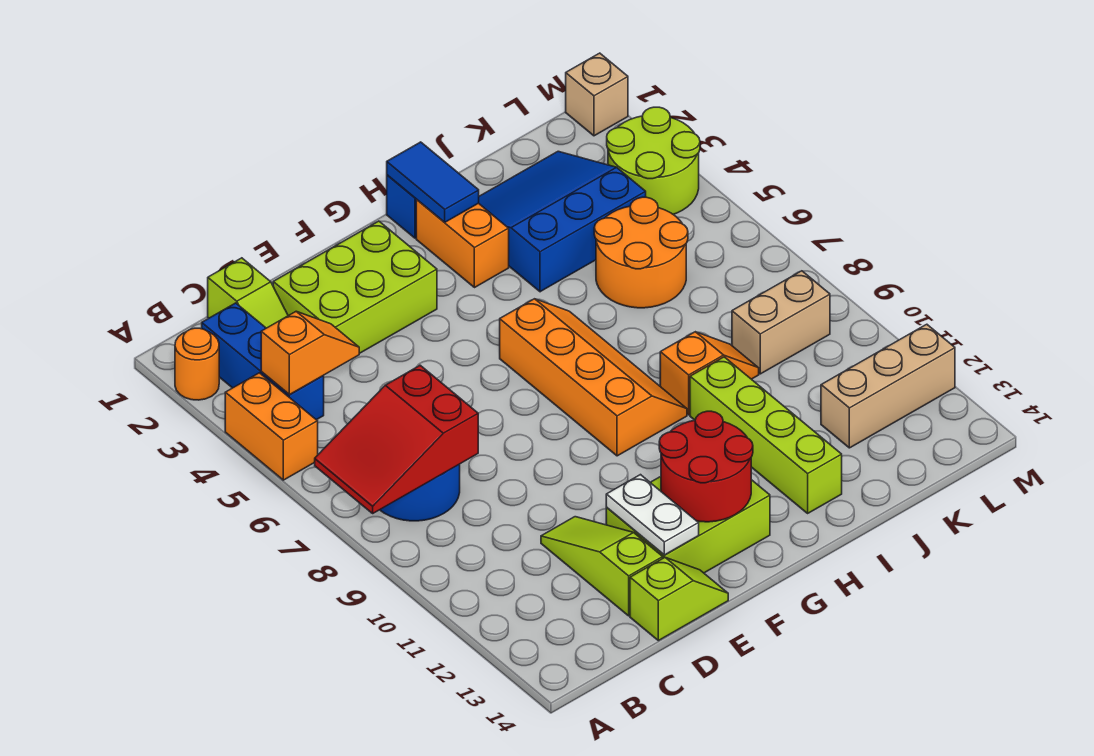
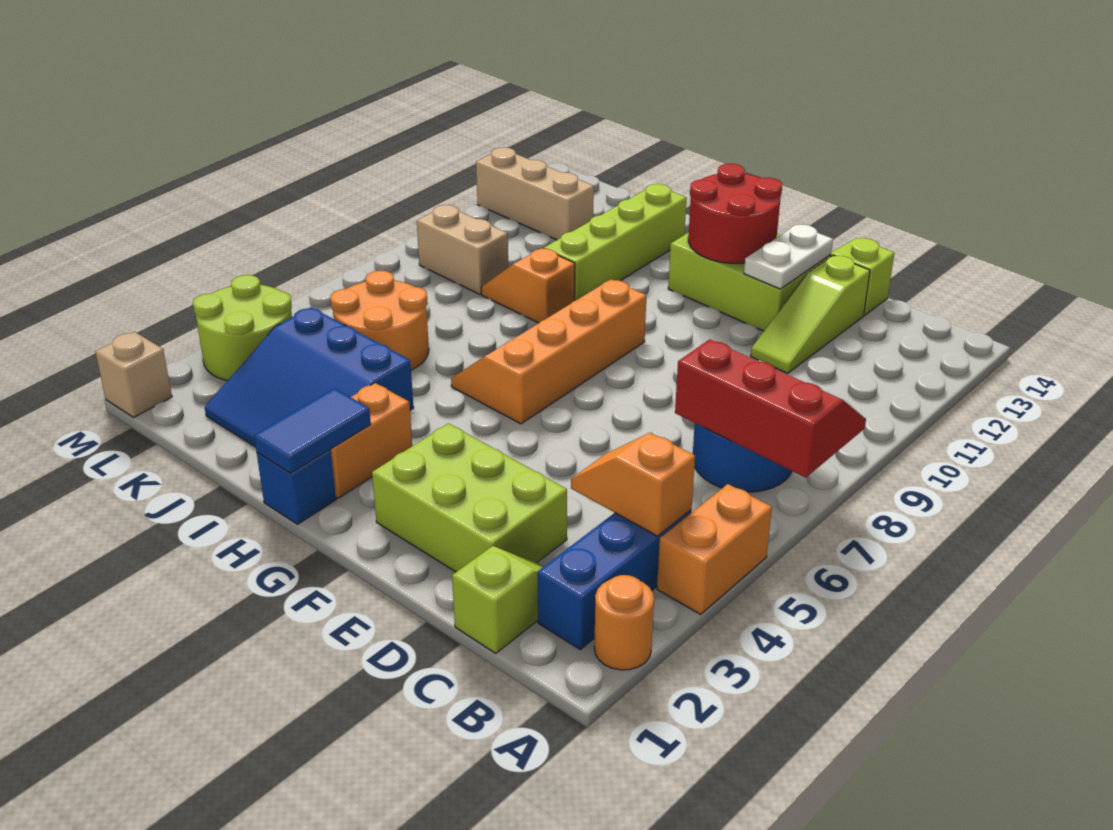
red 2x3 slope [315,365,478,513] -> red 2x3 slope turned to [675,339,866,478]

